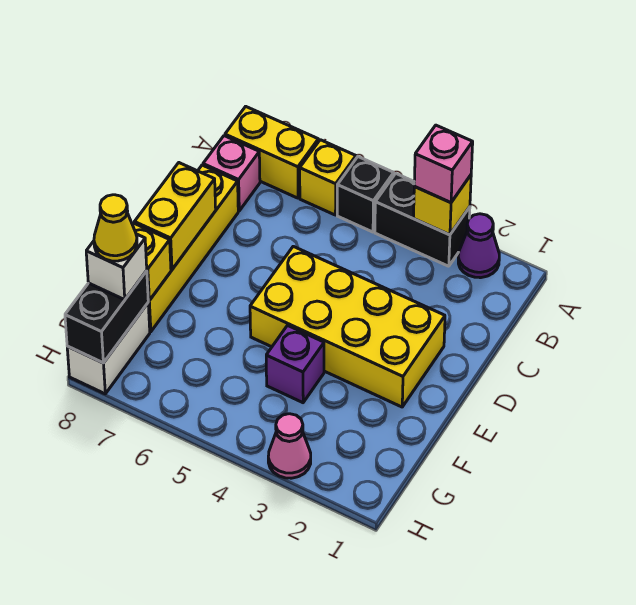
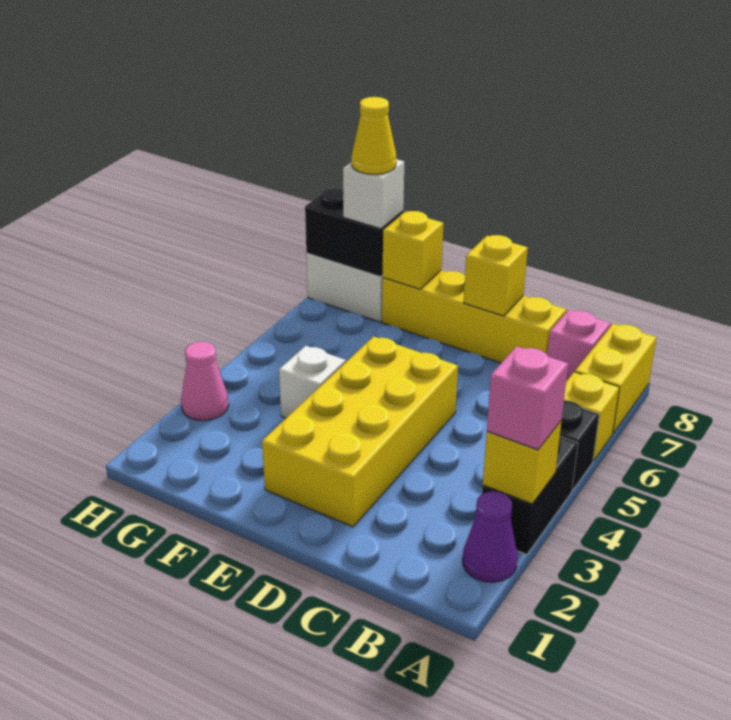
yellow 1x2 brick [135,163,216,270] -> yellow 1x1 brick [464,235,528,316]
purple 1x1 brick [266,325,324,403] -> white 1x1 brick [279,346,346,418]

